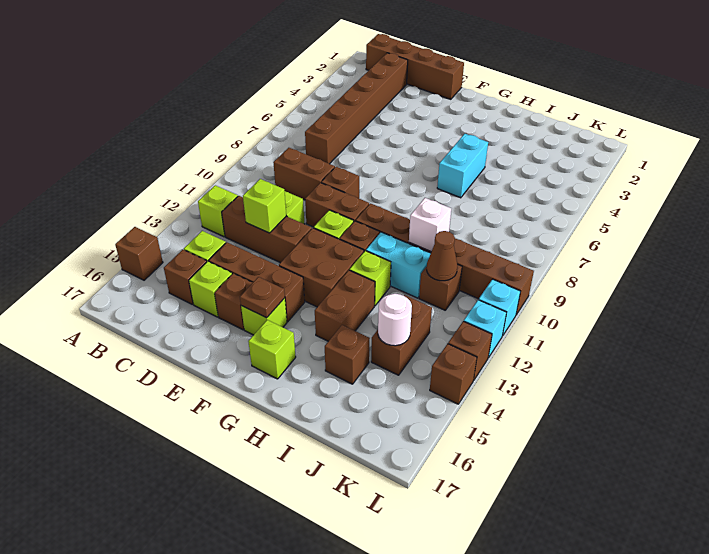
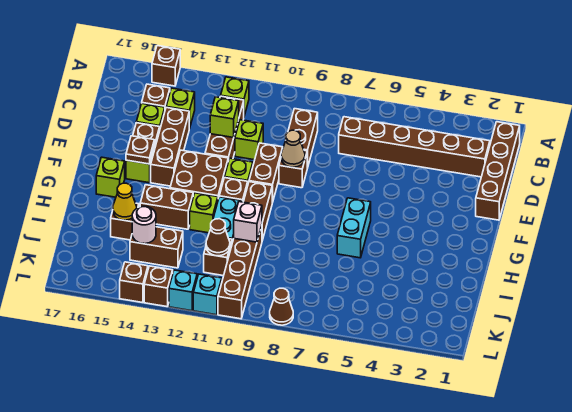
none -> tan 1x1 cone [281,130,305,167]
cyan 1x2 brick [437,134,488,198] -> cyan 1x2 brick turned to [337,198,371,258]
none -> yellow 1x1 cone [113,183,137,220]
none -> brown 1x1 cone [270,288,293,325]

